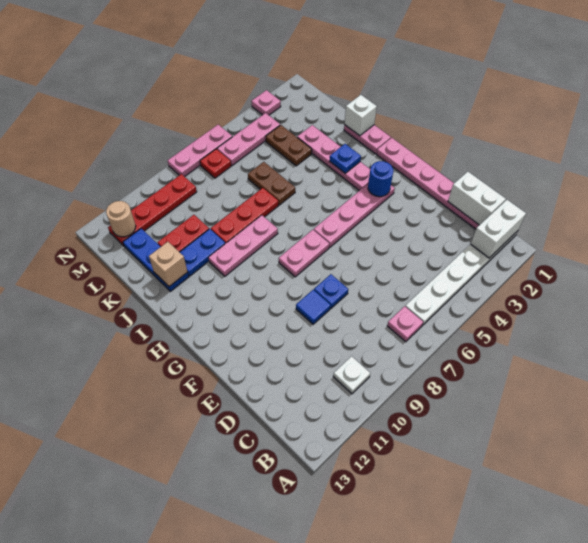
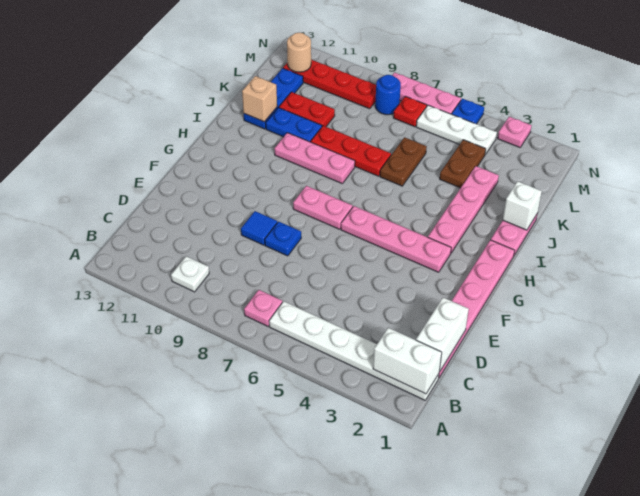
blue 1x1 round brick [368,161,393,197] -> blue 1x1 round brick moved to [375,75,401,115]
blue 1x1 plate [330,144,361,173] -> blue 1x1 plate moved to [452,99,484,124]
pink 1x3 plate [217,113,280,166] -> white 1x3 plate [416,105,497,154]

